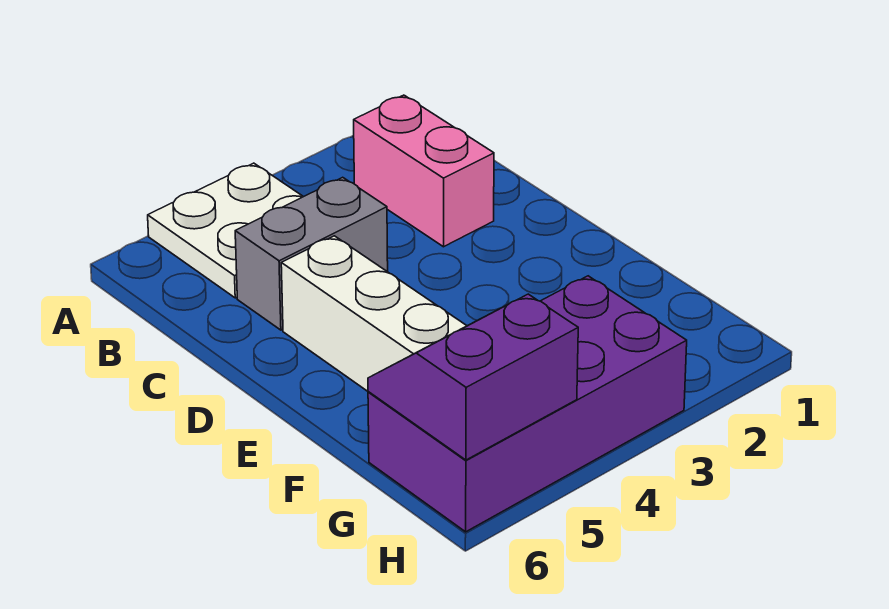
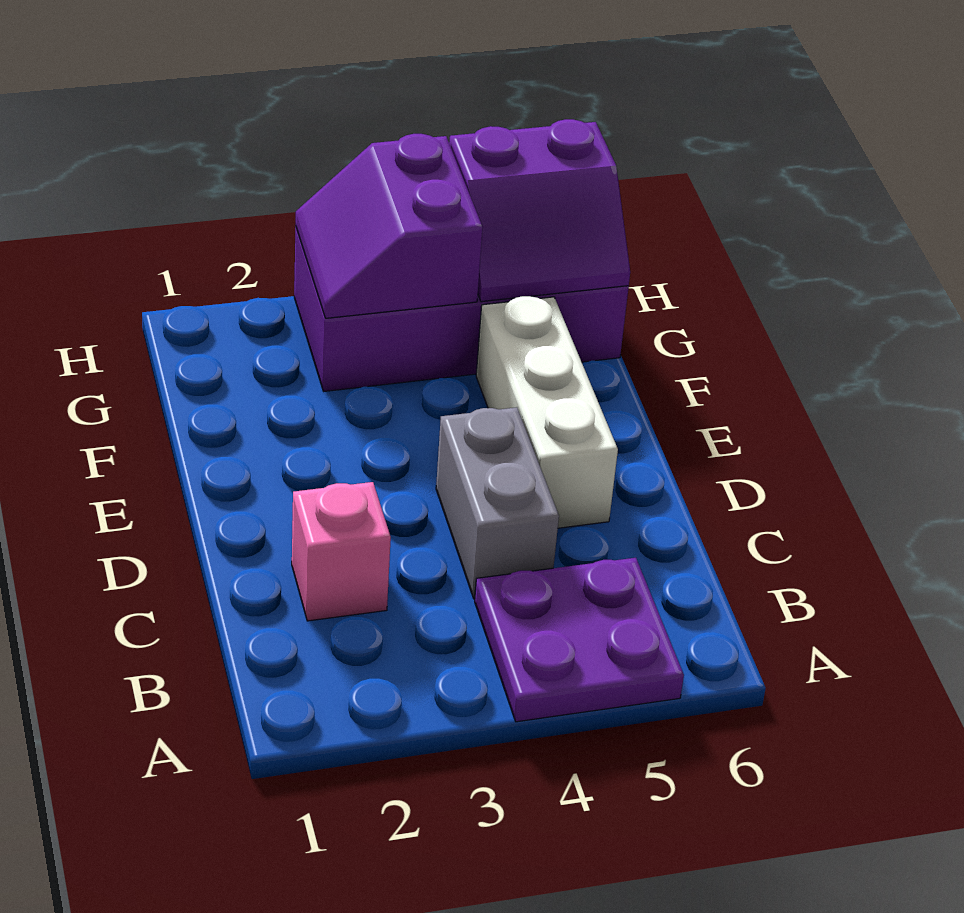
white 2x2 plate [148,163,303,298] -> purple 2x2 plate [475,558,684,722]
pink 1x2 brick [354,95,494,247] -> pink 1x1 brick [292,482,391,621]
grey 1x2 brick [235,177,388,330] -> grey 1x2 brick turned to [436,407,559,599]
none -> purple 2x2 slope [295,134,483,318]

